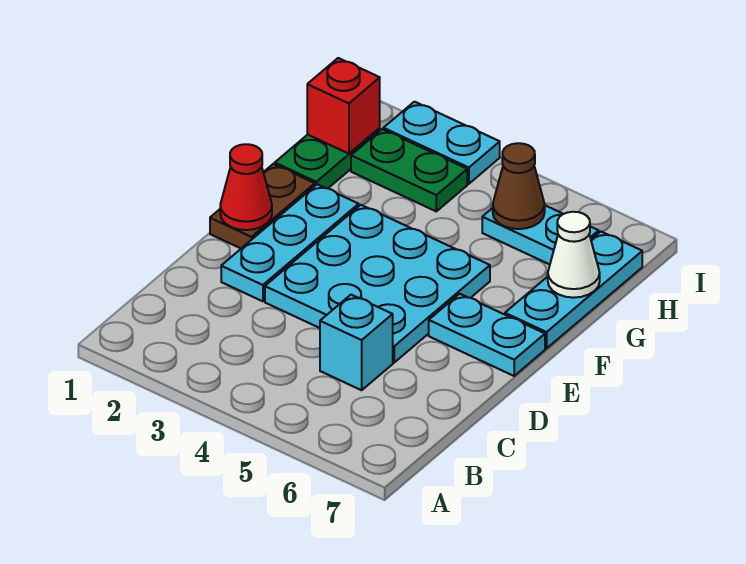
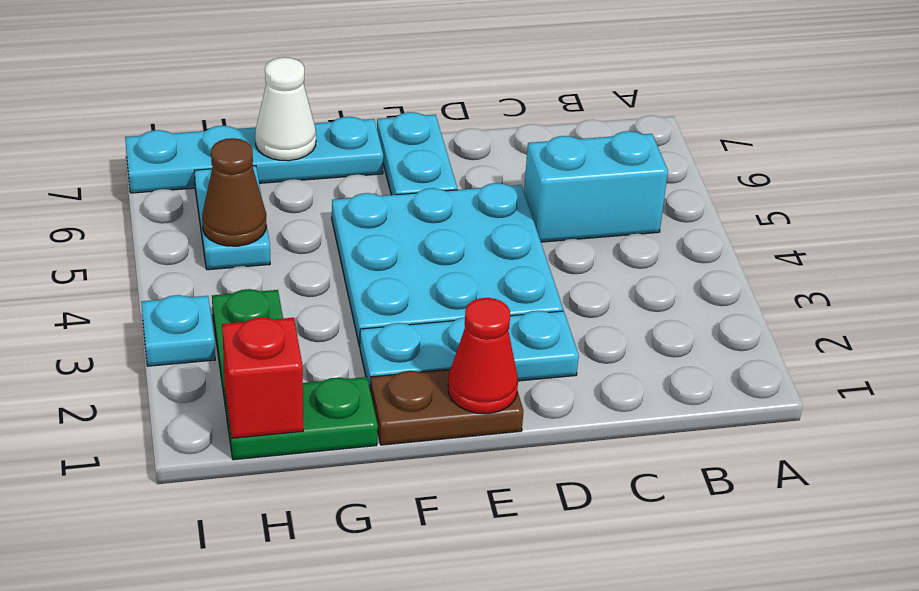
cyan 1x1 brick [320,295,393,390] -> cyan 1x2 brick [524,131,668,242]
cyan 1x3 plate [505,232,642,348] -> cyan 1x4 plate [125,117,383,193]
cyan 1x2 plate [383,102,500,184] -> cyan 1x1 plate [141,295,215,366]

